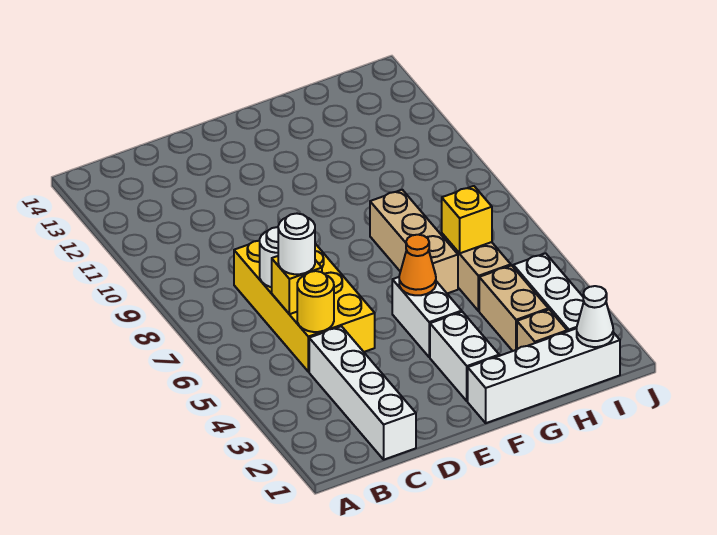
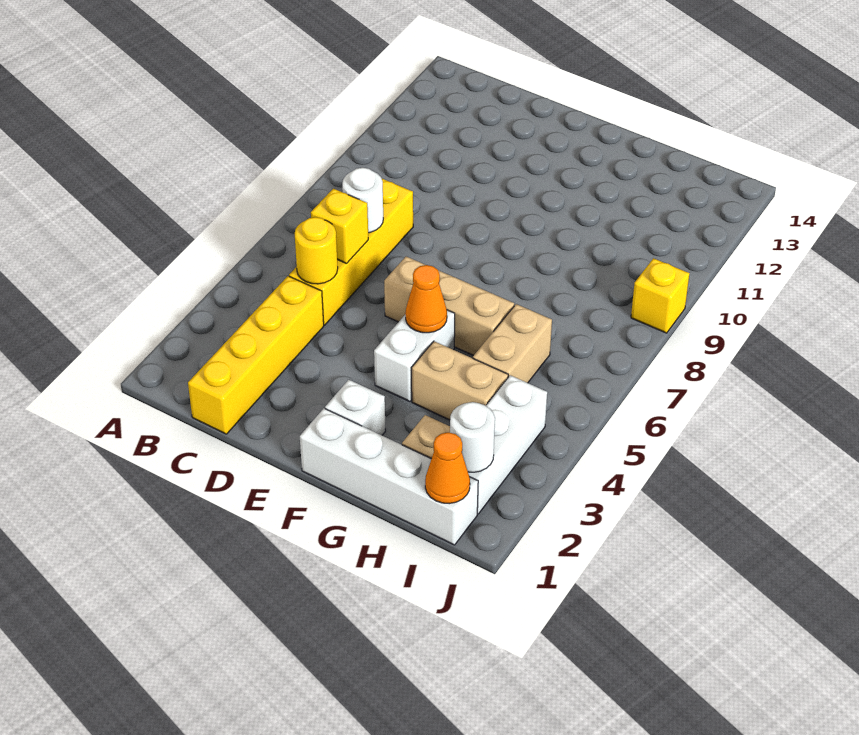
white 1x4 brick [309,326,416,460] -> yellow 1x4 brick [188,276,324,434]
yellow 2x4 brick [234,241,375,372] -> yellow 1x4 brick [289,179,413,325]
white 1x1 round brick [278,214,315,274] -> white 1x1 round brick moved to [450,402,495,472]
white 1x2 brick [430,312,499,401] -> white 1x1 brick [325,380,386,435]
tan 1x3 brick [370,190,458,293] -> tan 1x3 brick turned to [384,257,514,356]
tan 1x2 brick [479,266,548,351] -> tan 1x2 brick turned to [412,341,508,420]
yellow 1x1 brick [442,186,492,253] -> yellow 1x1 brick moved to [631,258,690,333]
white 1x1 cone [577,286,613,347] -> orange 1x1 cone [425,432,470,504]

